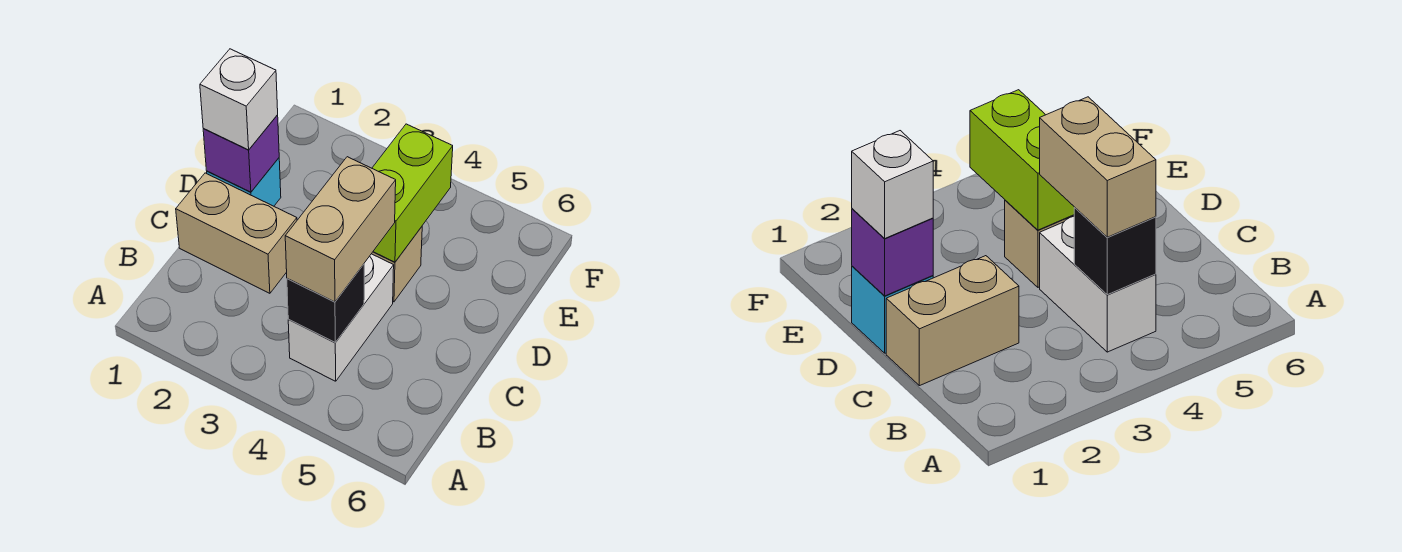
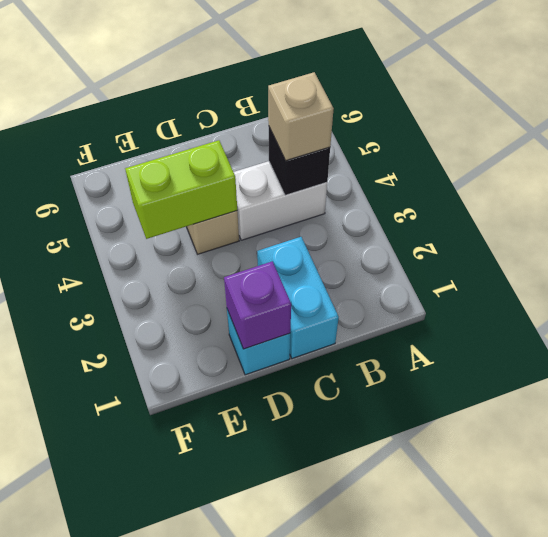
tan 1x2 brick [285,157,396,302] -> tan 1x1 brick [268,72,334,160]
tan 1x2 brick [176,173,297,293] -> cyan 1x2 brick [257,237,339,359]
white 1x1 brick [200,49,278,150] -> none

